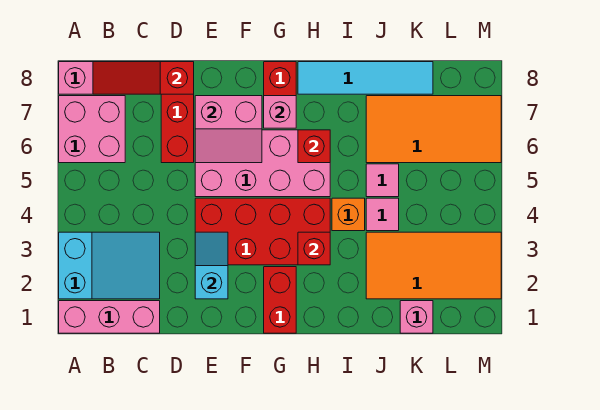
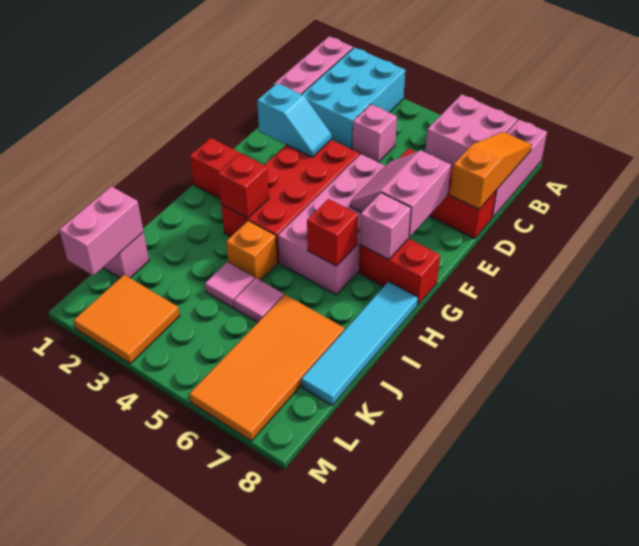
cyan 2x3 slope [59,232,160,299] -> cyan 2x3 brick [302,47,405,149]
red 1x3 slope [93,62,194,94] -> orange 1x3 slope [450,132,532,209]
none -> pink 1x1 brick [352,104,397,162]
orange 2x4 tile [366,232,501,299] -> orange 2x2 tile [74,275,180,363]
none -> pink 1x2 brick [59,186,143,276]

